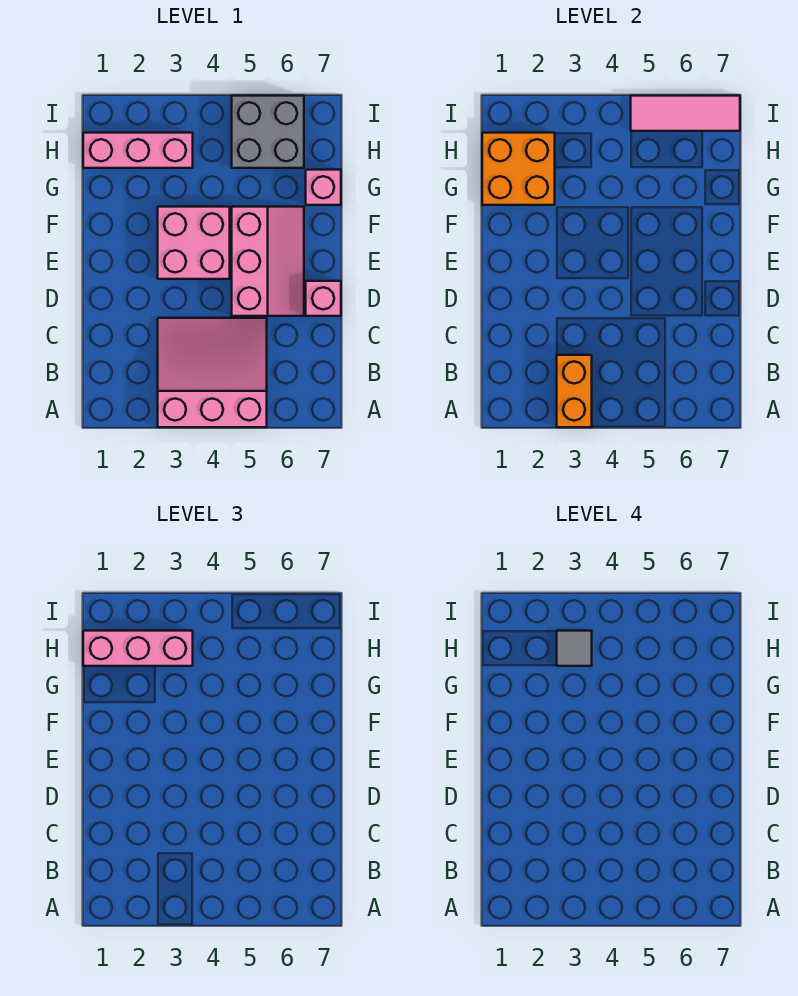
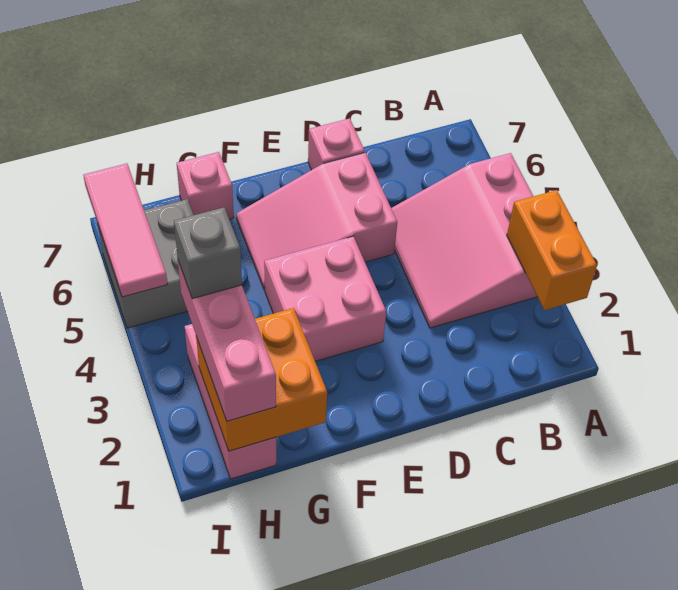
orange 1x2 brick [557,355,592,427] -> orange 1x2 brick turned to [507,190,597,310]
pink 2x3 slope [232,207,304,316] -> pink 2x3 slope turned to [236,153,397,290]
grey 1x1 tile [557,631,592,666] -> grey 1x1 brick [174,207,242,299]

